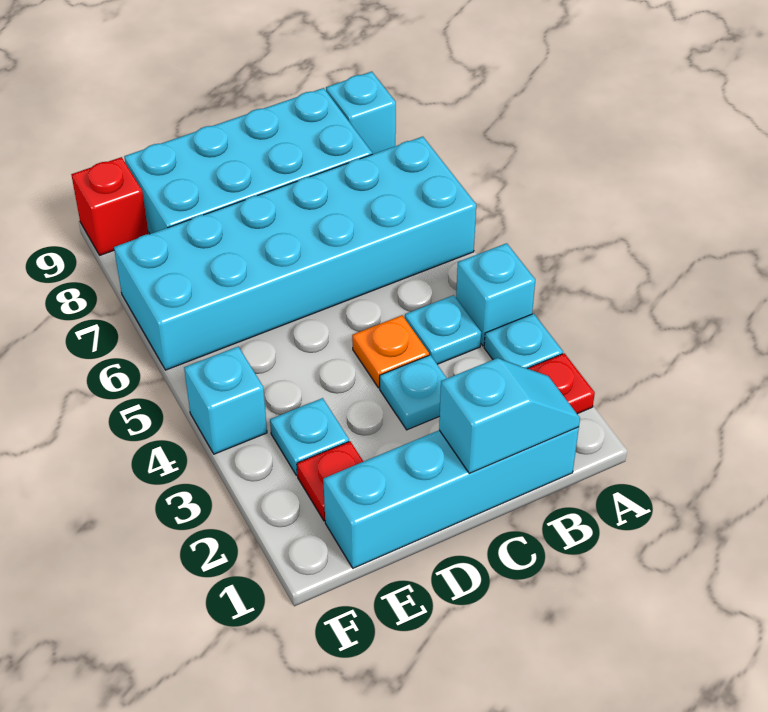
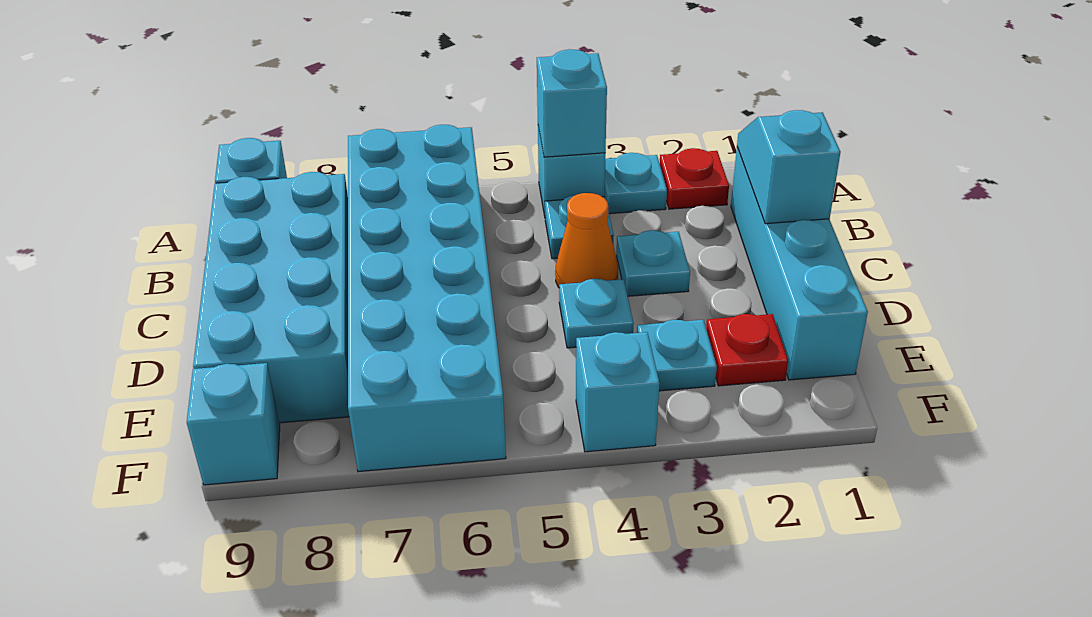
none -> cyan 1x1 brick [537,49,607,157]
orange 1x1 plate [352,315,429,388] -> orange 1x1 cone [555,193,618,287]
none -> cyan 1x1 plate [559,279,634,348]
red 1x1 brick [71,157,149,255] -> cyan 1x1 brick [187,363,280,485]

